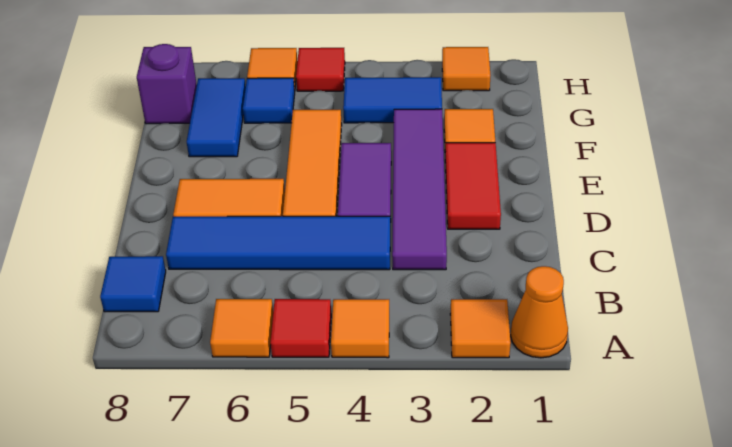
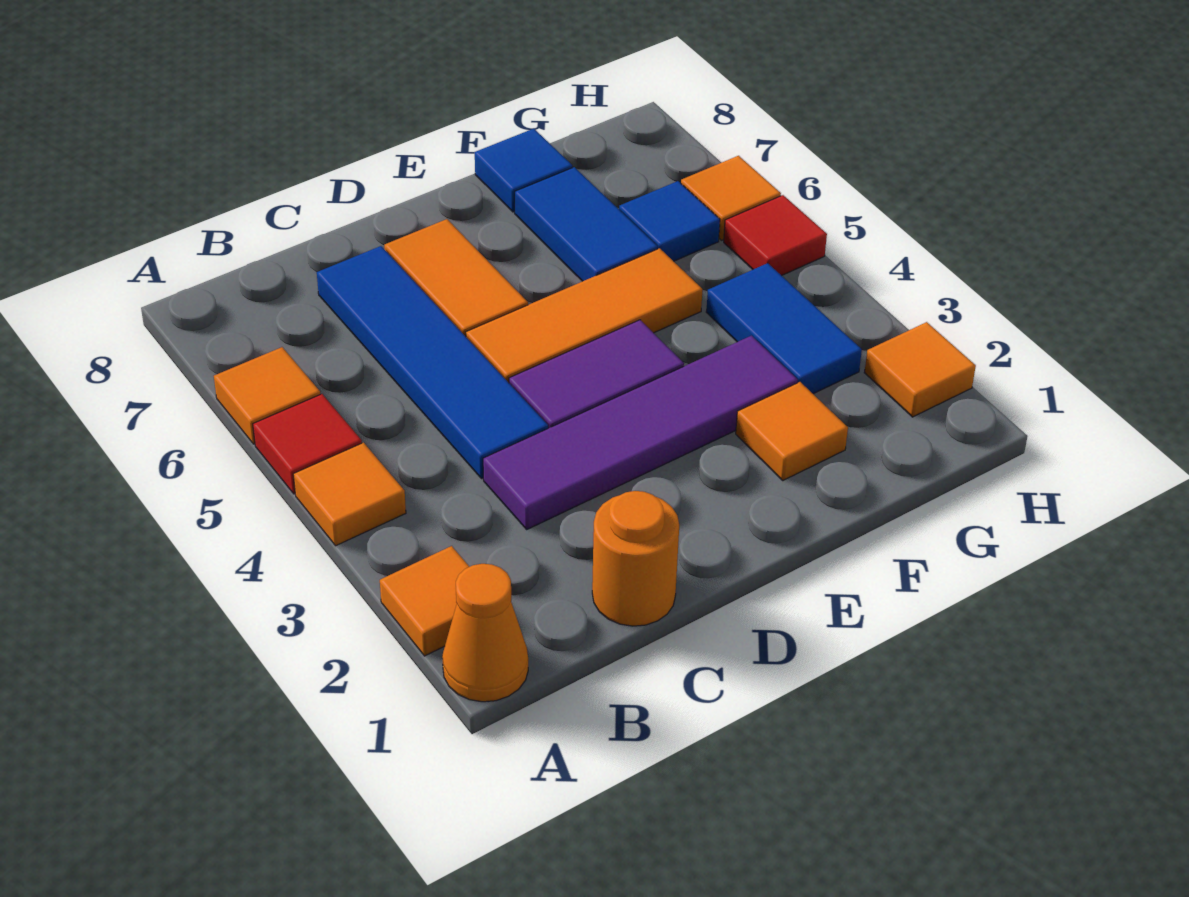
blue 1x1 tile [100,256,166,312] -> blue 1x1 tile moved to [475,129,573,212]
none -> orange 1x1 round brick [592,491,679,626]
red 1x2 tile [445,143,501,229] -> none
blue 1x2 tile [187,78,246,157] -> blue 1x2 tile turned to [515,167,658,281]
purple 1x1 brick [137,44,197,124] -> none

